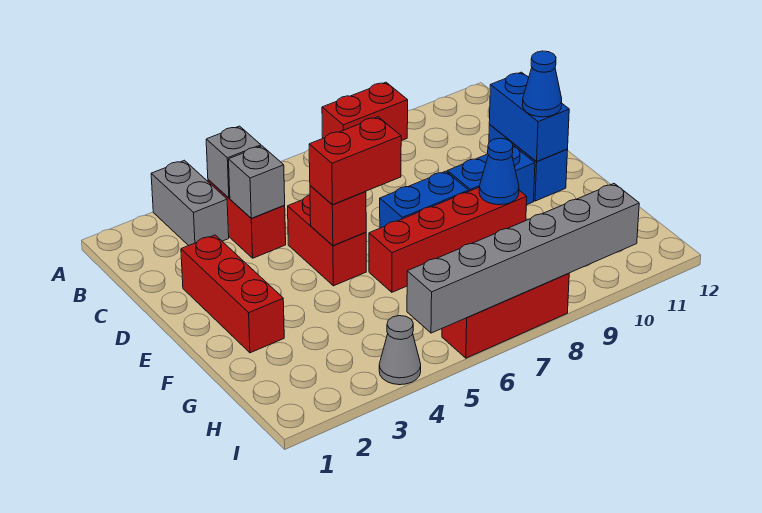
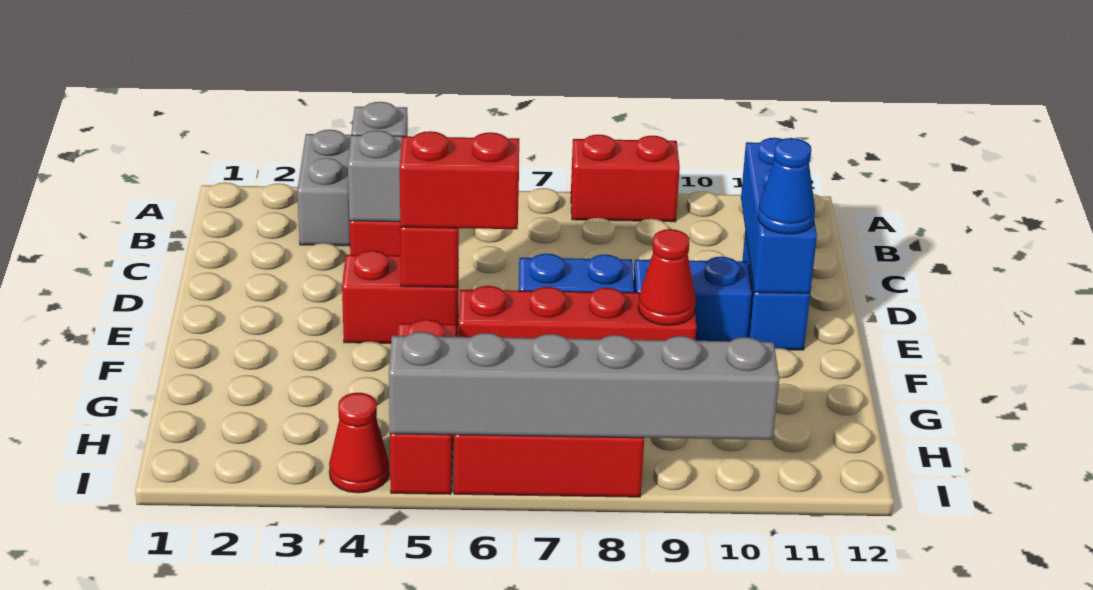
red 1x3 brick [181,235,284,353] -> red 1x3 brick moved to [390,319,456,494]
red 1x2 brick [288,195,366,286] -> red 1x2 brick turned to [342,251,459,343]
blue 1x2 brick [489,72,569,162] -> blue 1x3 brick [741,138,817,293]
blue 1x1 cone [479,138,519,205] -> red 1x1 cone [638,229,696,325]
grey 1x1 cone [379,316,421,385] -> red 1x1 cone [329,393,389,493]

